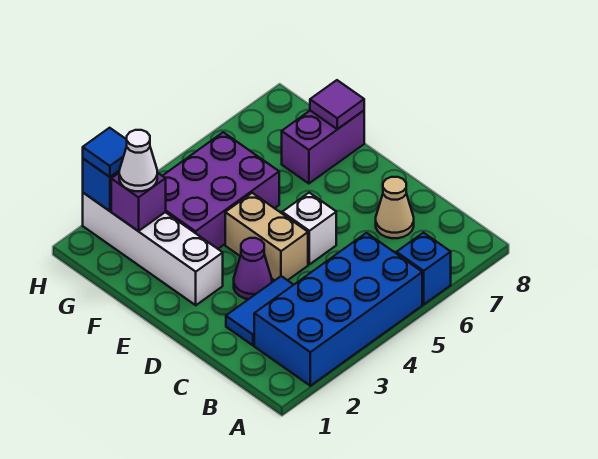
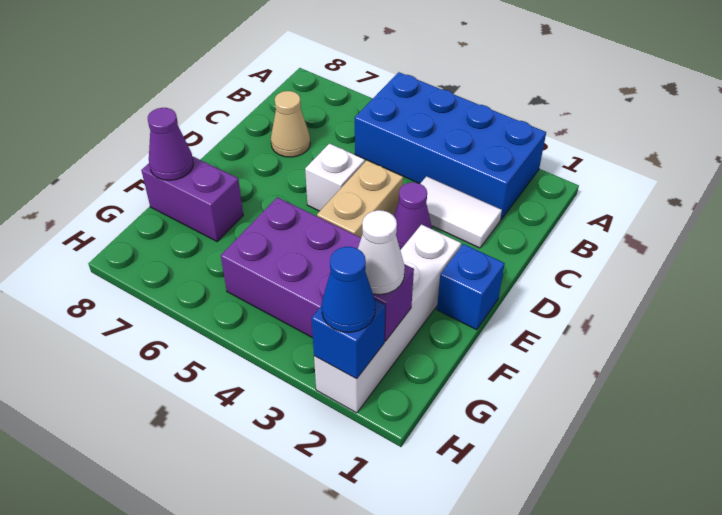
blue 1x1 brick [397,233,451,304] -> blue 1x1 brick moved to [437,244,505,330]
blue 1x2 tile [226,276,293,346] -> white 1x2 tile [420,176,502,248]
purple 1x1 tile [310,80,364,129] -> purple 1x1 cone [148,108,193,180]
blue 1x1 tile [83,128,127,177] -> blue 1x1 cone [322,247,375,332]

